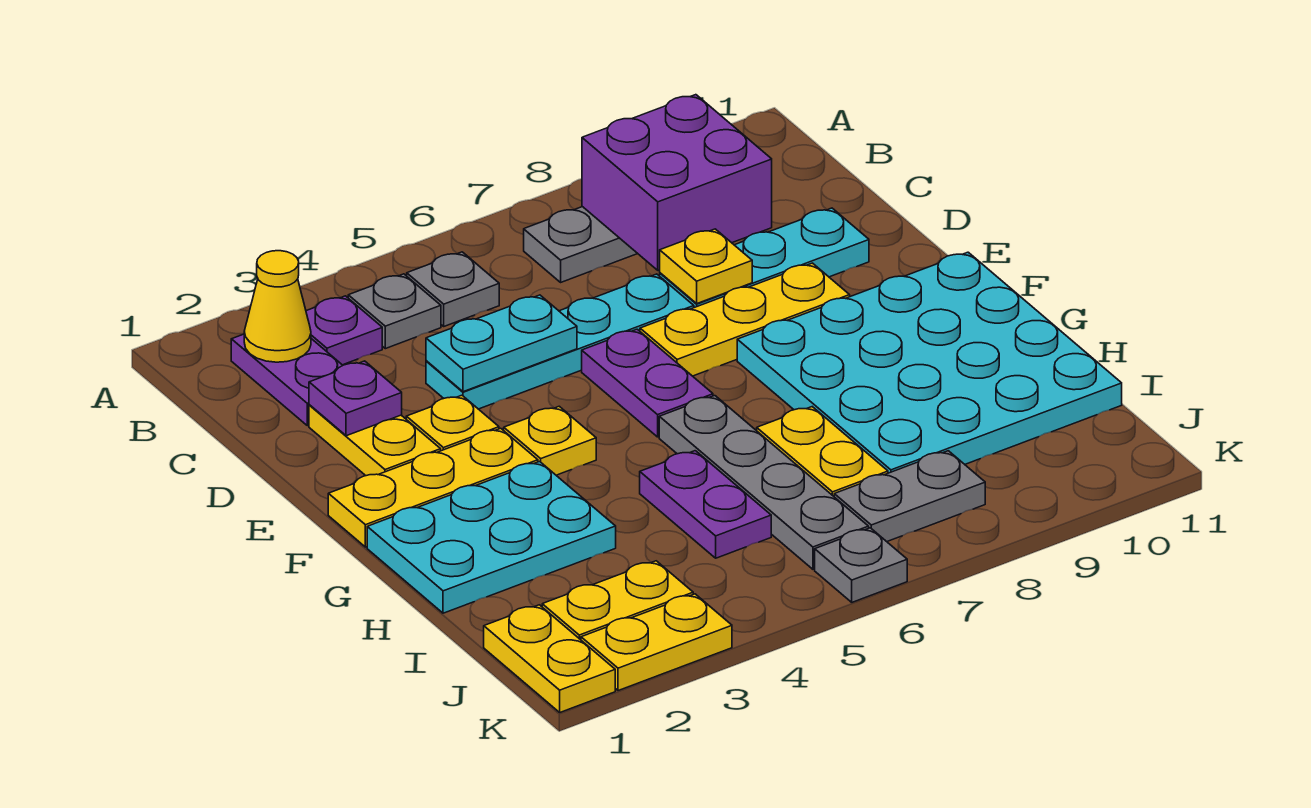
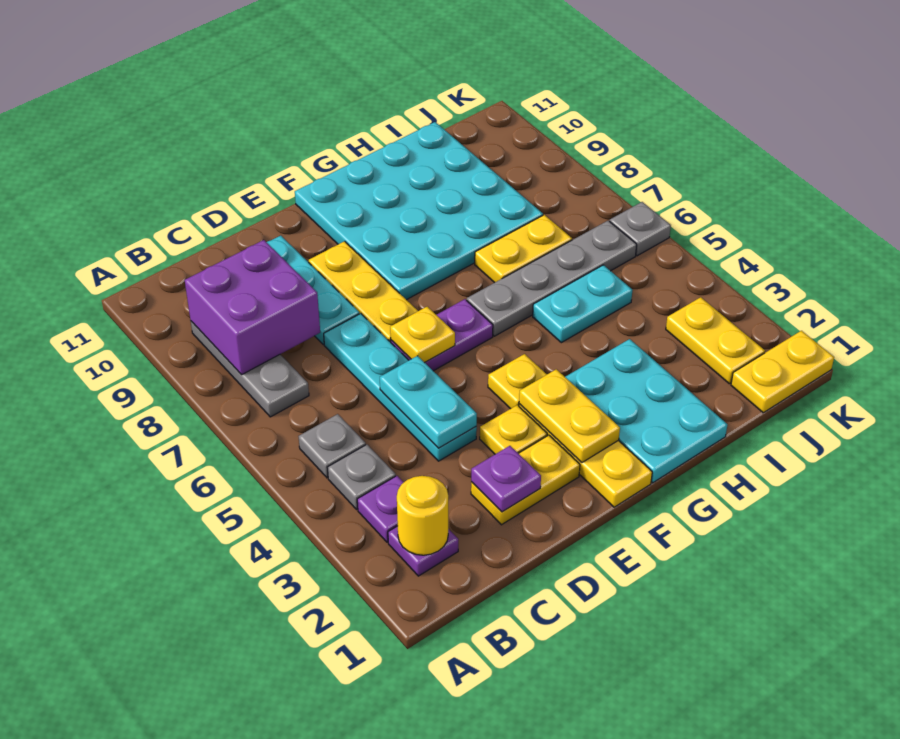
purple 1x2 plate [231,334,343,426] -> purple 1x1 plate [388,526,458,576]
yellow 1x1 cone [244,251,311,362] -> yellow 1x1 round brick [397,476,448,555]
yellow 1x1 plate [660,229,752,303] -> yellow 1x1 plate moved to [390,307,455,363]
purple 1x2 plate [640,451,771,558] -> cyan 1x2 plate [533,265,632,343]
grey 1x2 plate [834,451,985,542] -> none
yellow 1x2 plate [581,594,732,691] -> yellow 1x2 plate moved to [519,369,620,462]

